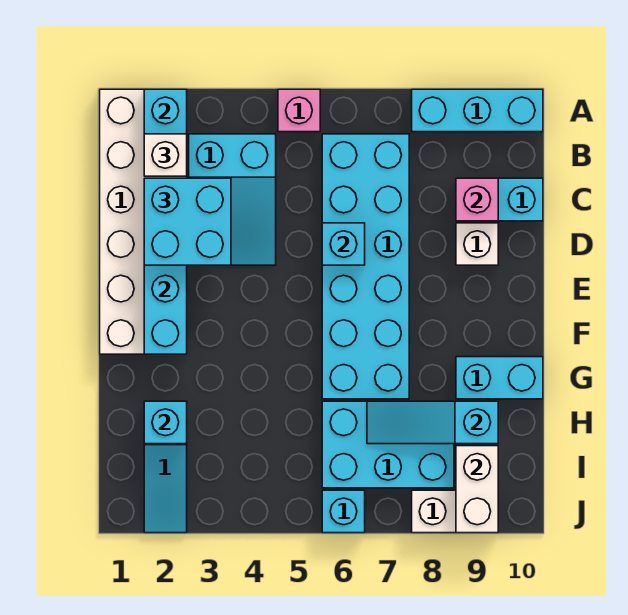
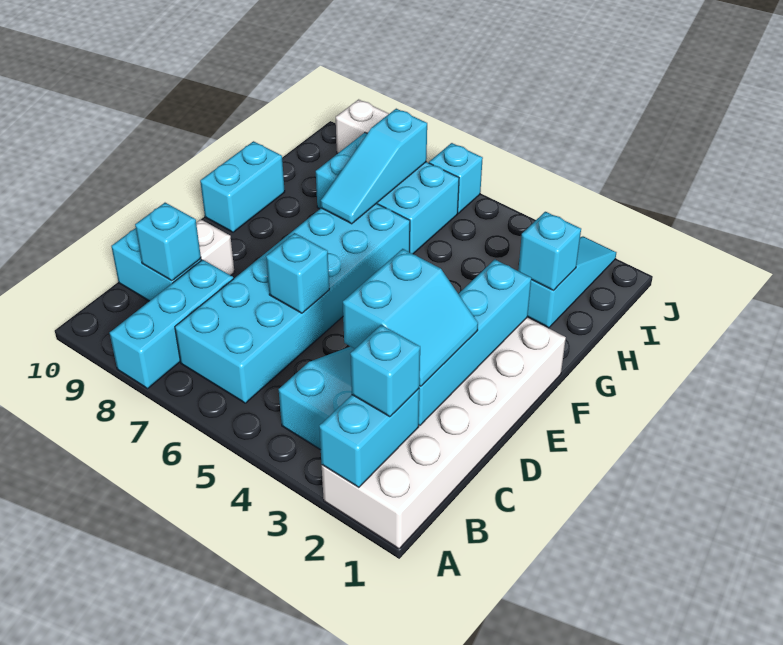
pink 1x1 brick [278,89,320,132] -> none
cyan 1x3 brick [412,89,543,132] -> cyan 1x3 brick turned to [110,260,234,389]
white 1x1 brick [144,134,187,176] -> cyan 1x1 brick [350,325,420,417]
cyan 2x2 brick [144,178,231,265] -> cyan 2x2 slope [343,249,478,386]
pink 1x1 brick [456,178,498,221] -> cyan 1x1 brick [135,203,201,281]
cyan 1x2 brick [456,357,543,399] -> cyan 1x2 brick turned to [200,141,285,232]
cyan 1x3 slope [367,401,498,444] -> cyan 1x3 slope turned to [321,109,427,224]
white 1x2 brick [456,446,498,533] -> none

